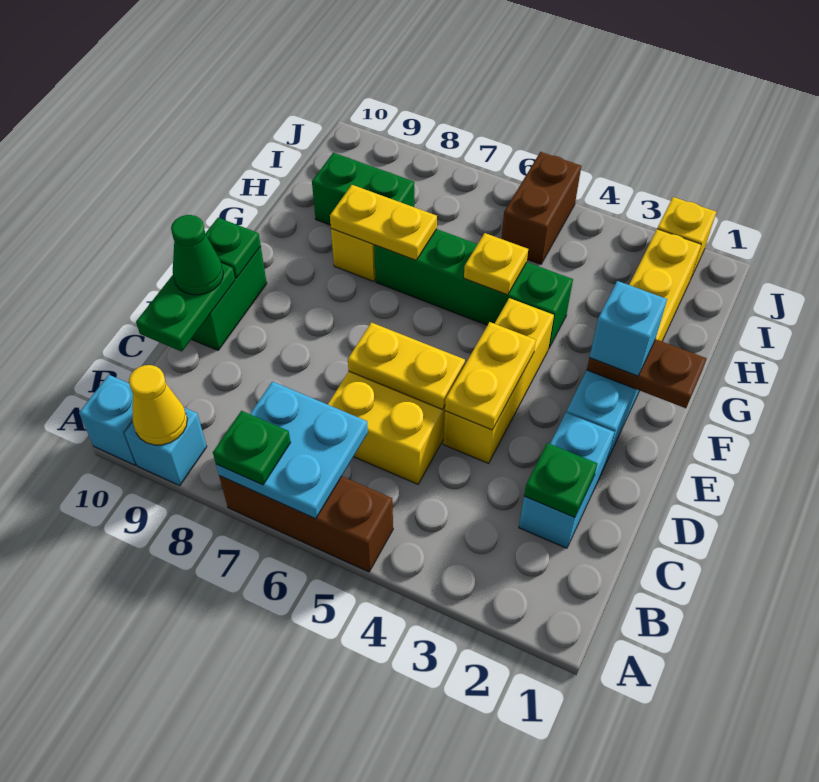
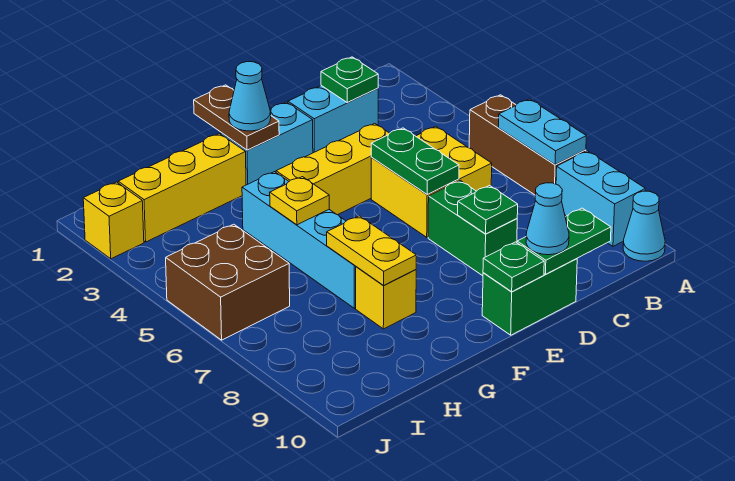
cyan 2x2 plate [216,381,368,519] -> cyan 1x2 plate [498,99,586,165]
green 1x1 plate [213,411,291,485] -> green 1x1 plate moved to [458,186,518,234]
cyan 1x1 brick [125,407,207,485] -> cyan 1x2 brick [556,151,645,246]
yellow 1x1 cone [129,365,187,445] -> none
cyan 1x1 brick [79,375,136,465] -> cyan 1x1 cone [623,191,665,261]
yellow 1x2 plate [445,322,536,430] -> none
yellow 1x2 plate [348,322,465,410] -> green 1x2 plate [371,128,459,195]
green 1x1 cone [171,215,223,295] -> cyan 1x1 cone [526,183,569,255]
cyan 1x1 brick [590,281,667,376] -> cyan 1x1 cone [229,62,271,131]
green 1x4 brick [374,229,573,349] -> cyan 1x4 brick [242,172,356,308]
green 1x2 brick [312,153,414,225] -> green 1x2 brick moved to [428,181,517,276]
brown 1x2 brick [502,152,581,264] -> brown 2x2 brick [166,224,290,340]

